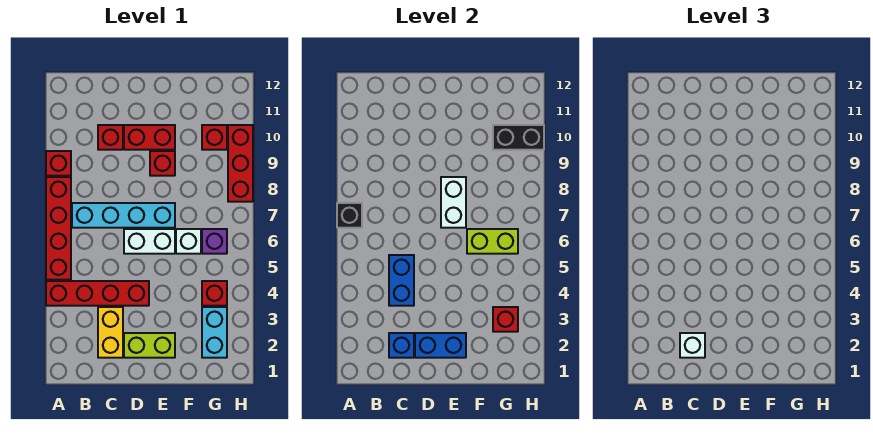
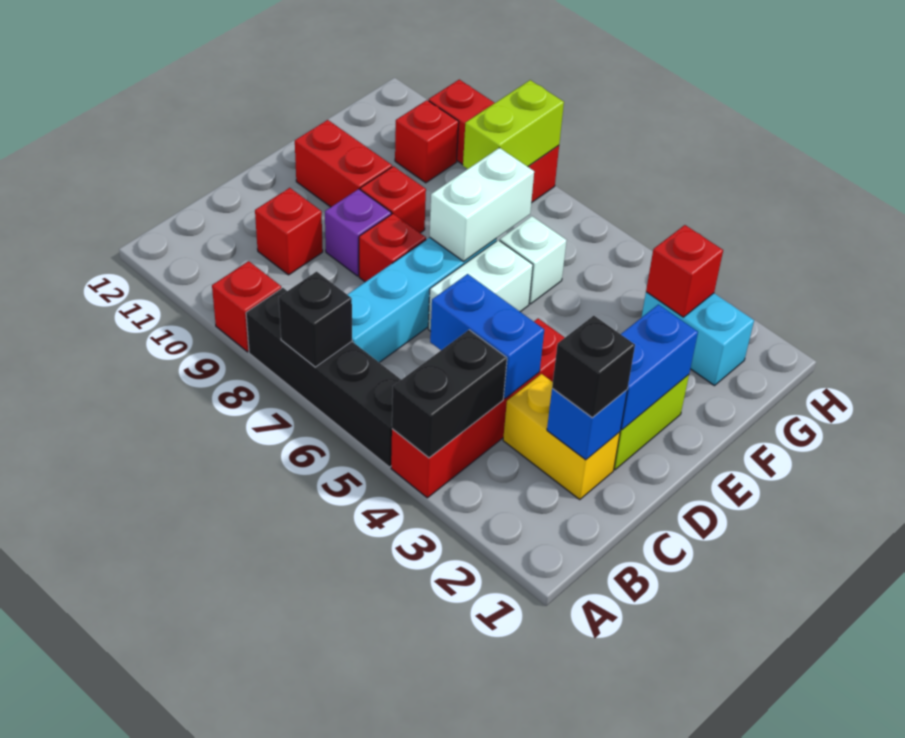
red 1x4 brick [46,177,71,280] -> black 1x4 brick [246,288,401,467]
white 1x1 brick [680,333,705,358] -> black 1x1 brick [552,316,635,418]
red 1x2 brick [124,125,175,150] -> red 1x2 brick turned to [295,120,392,207]
white 1x2 brick [441,177,466,228] -> white 1x2 brick turned to [430,148,534,261]
lime 1x2 brick [467,229,518,254] -> lime 1x2 brick moved to [463,80,564,169]
red 1x1 brick [202,281,227,306] -> red 1x1 brick moved to [359,214,426,282]
purple 1x1 brick [202,229,227,254] -> purple 1x1 brick moved to [325,189,391,276]
black 1x2 brick [493,125,544,150] -> black 1x2 brick moved to [392,330,507,458]

